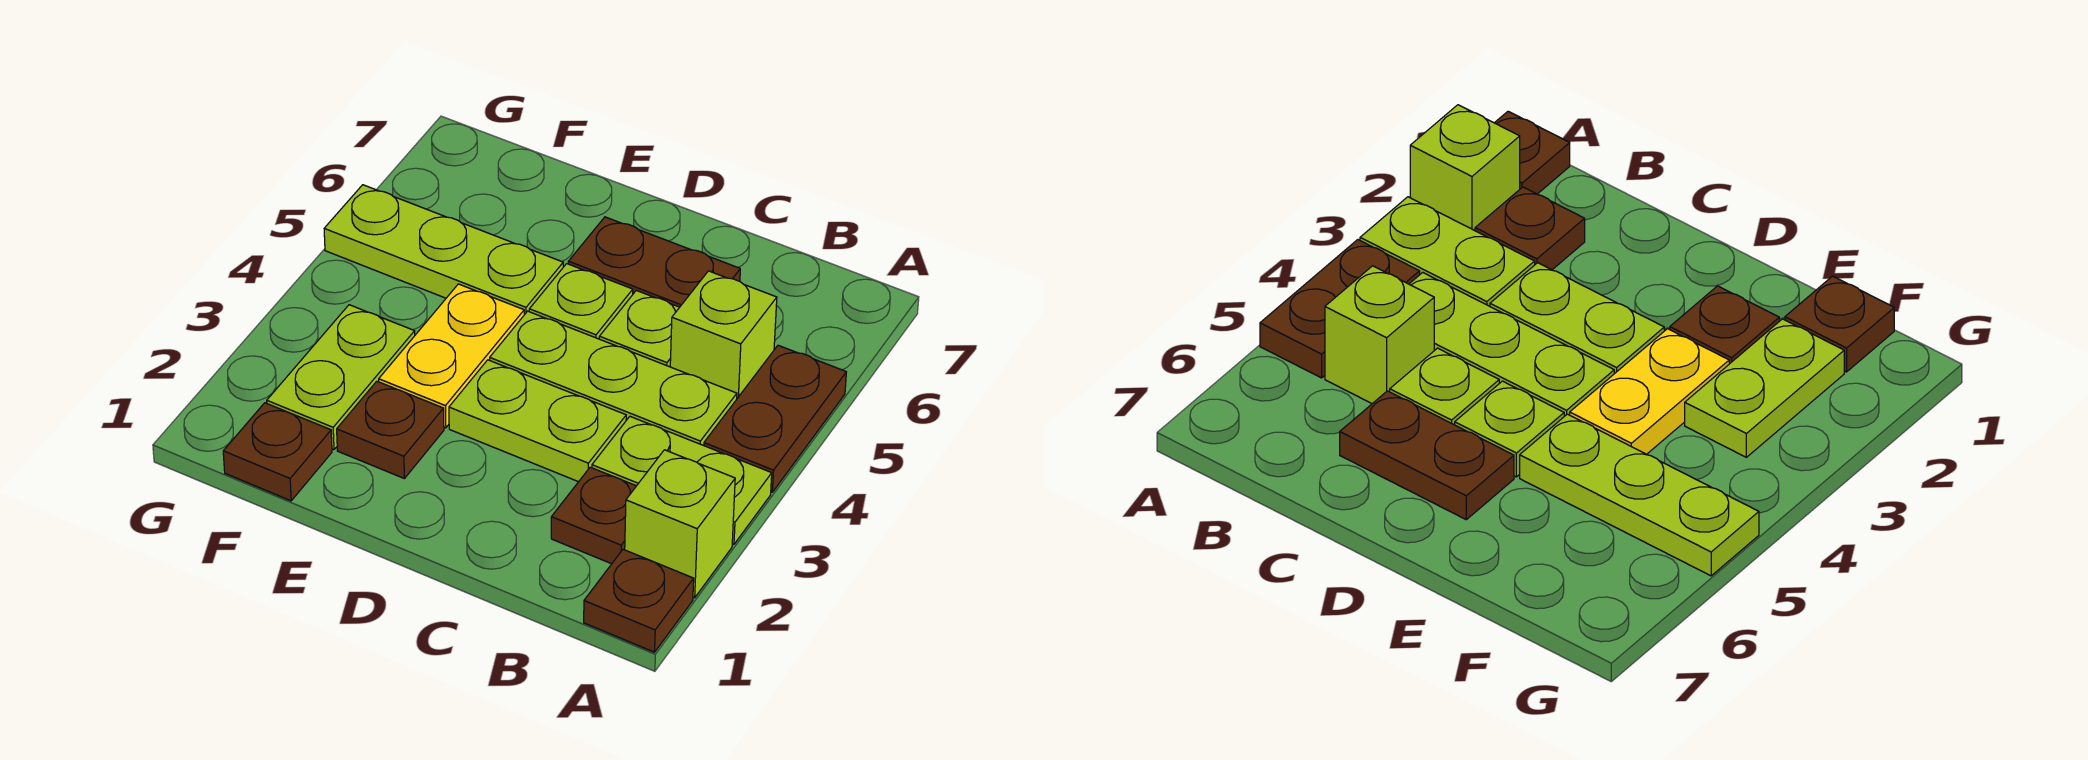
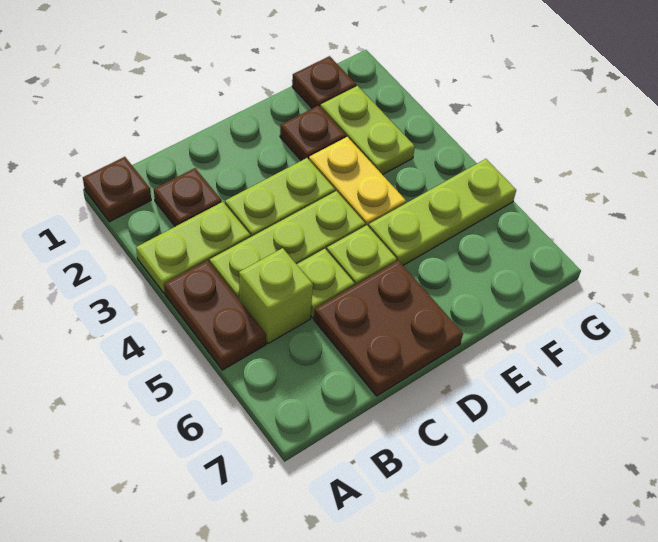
lime 1x1 brick [625,450,735,598] -> none
brown 1x2 plate [568,217,740,307] -> brown 2x2 plate [314,261,463,396]

